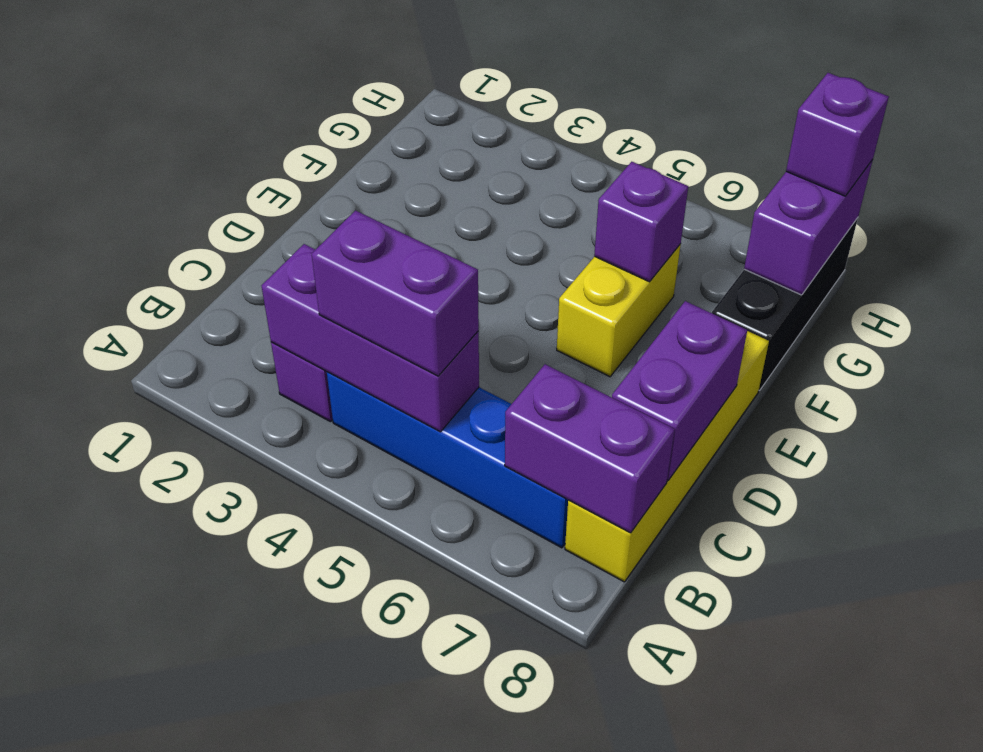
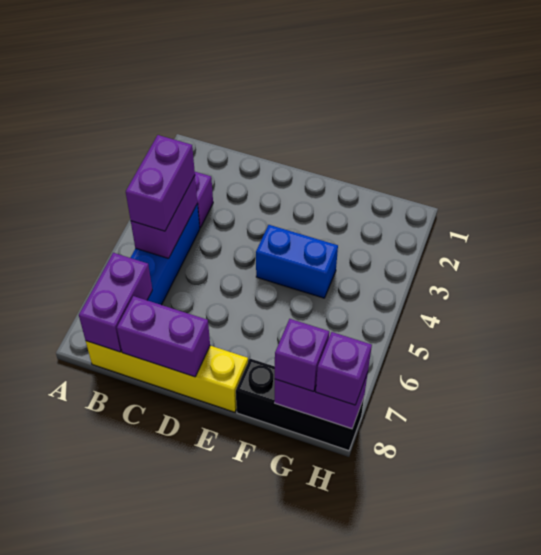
purple 1x3 brick [262,244,479,432] -> purple 1x2 brick [131,176,197,258]
none -> blue 1x2 brick [256,225,338,298]
yellow 1x2 brick [557,244,681,377] -> none
purple 1x1 brick [594,162,688,282] -> purple 1x1 brick moved to [275,319,329,392]

